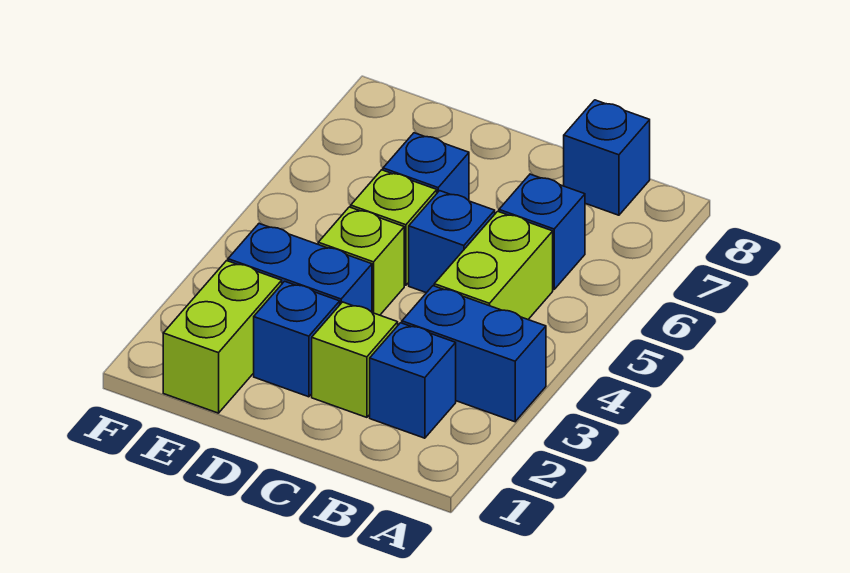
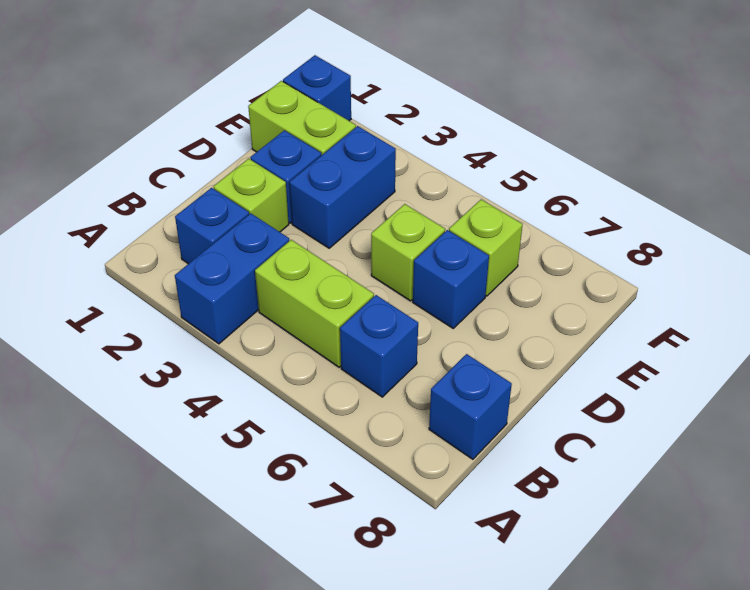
blue 1x1 brick [409,191,495,293] -> blue 1x1 brick moved to [283,55,351,121]
lime 1x1 brick [318,207,404,315] -> lime 1x1 brick moved to [449,199,523,296]

